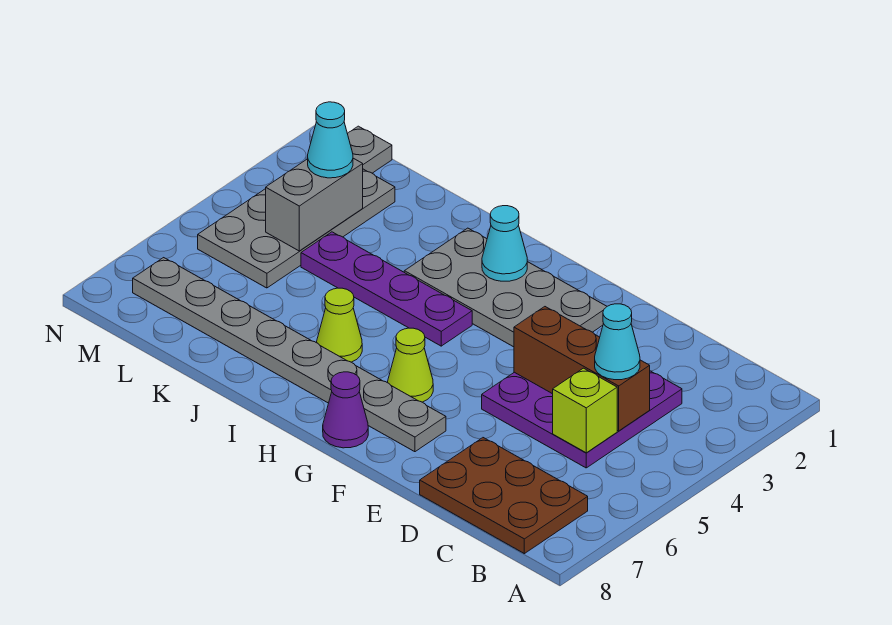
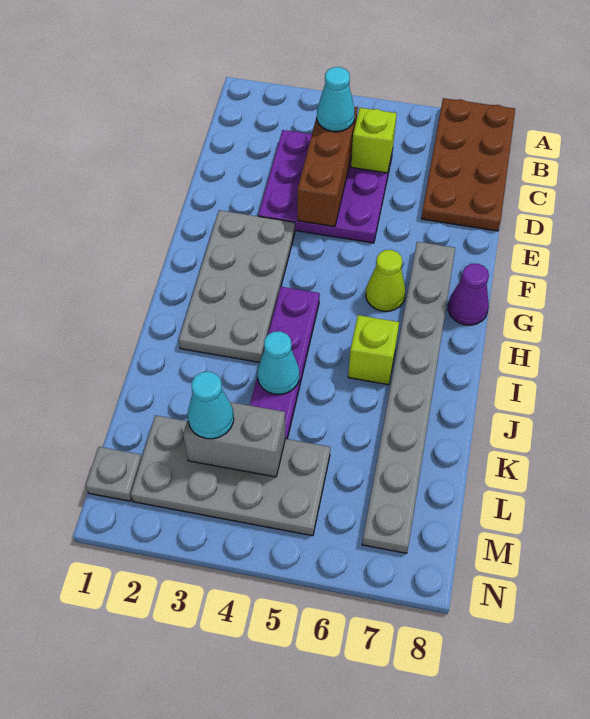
brown 2x3 plate [420,438,588,554] -> brown 2x4 plate [421,98,515,231]
cyan 1x1 cone [482,206,527,281] -> cyan 1x1 cone moved to [257,331,299,394]
lime 1x1 cone [317,288,362,362] -> lime 1x1 brick [348,315,399,385]

